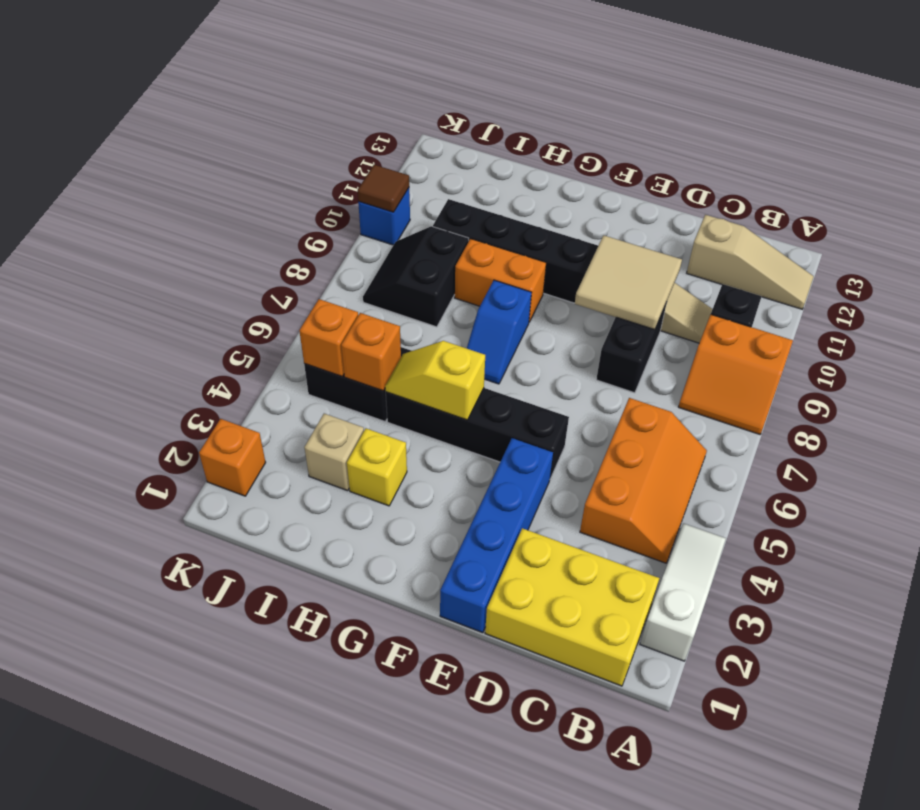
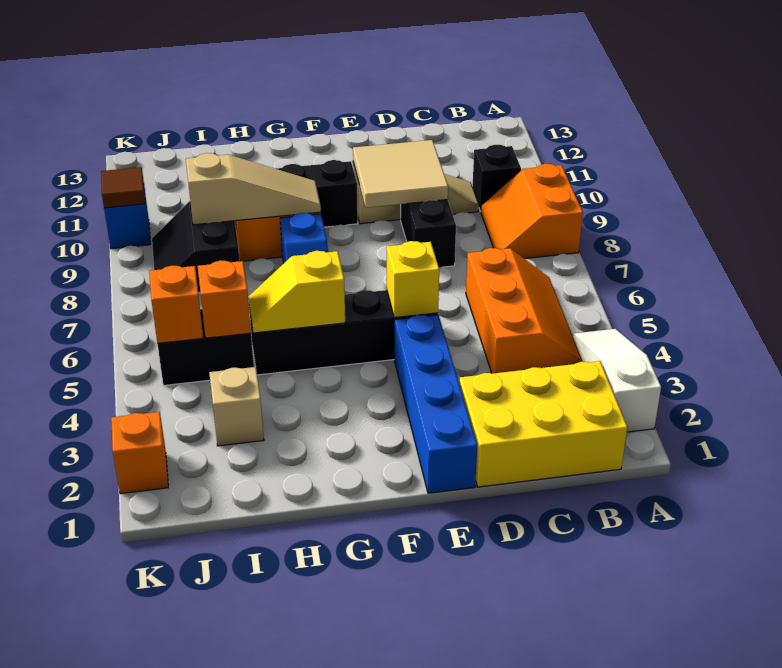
orange 2x2 slope [678,314,793,434] -> orange 2x2 slope turned to [481,164,583,259]
tan 1x3 slope [687,215,814,309] -> tan 1x3 slope moved to [186,153,321,225]
yellow 1x1 brick [347,428,407,506] -> yellow 1x1 brick moved to [387,241,439,318]

